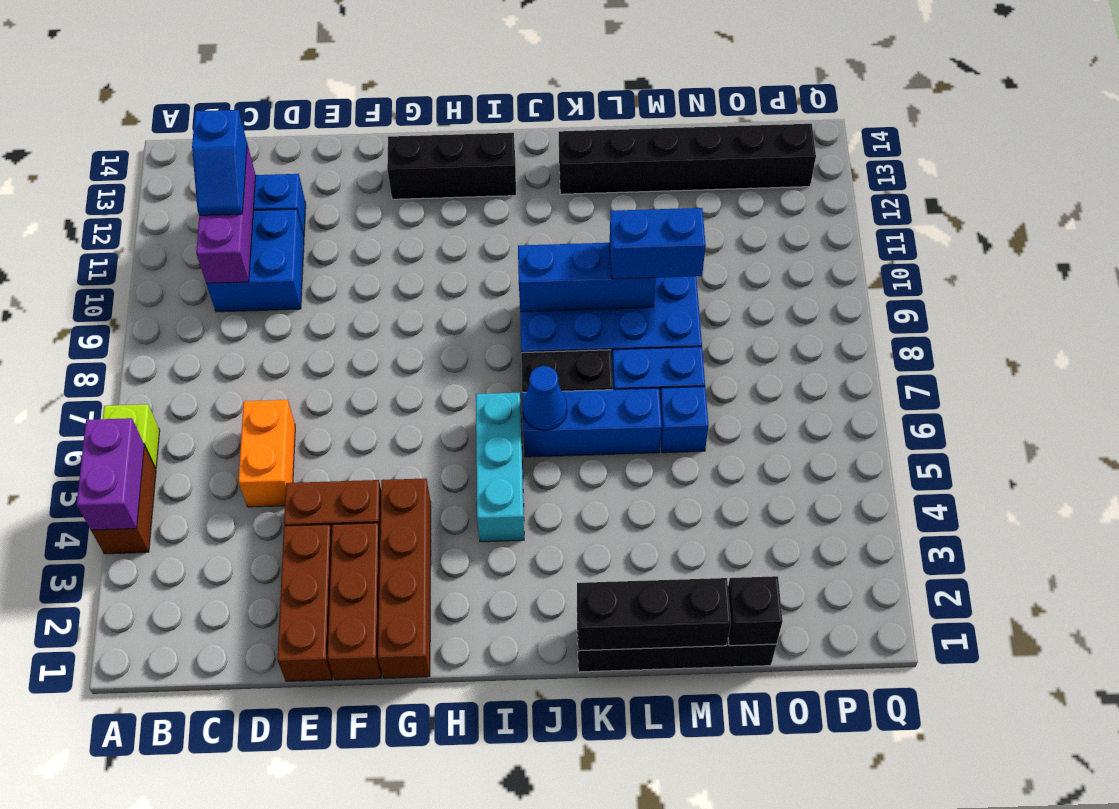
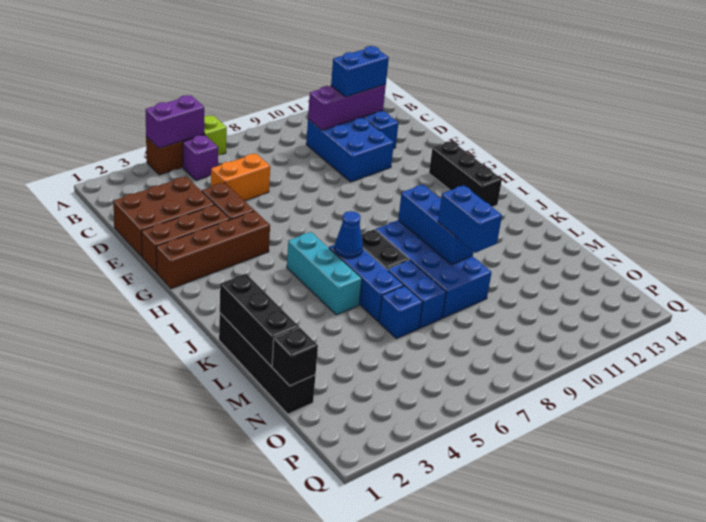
none -> purple 1x1 brick [183,135,218,180]
blue 2x2 brick [207,209,304,312] -> blue 2x3 brick [306,117,394,182]
blue 1x2 slope [192,110,247,215] -> blue 1x2 brick [331,46,389,97]
brown 1x3 brick [277,525,333,681] -> brown 2x3 brick [113,177,215,257]
cyan 1x3 brick [476,393,524,542] -> cyan 1x3 brick turned to [287,232,362,315]
black 1x6 brick [559,124,816,194] -> none

